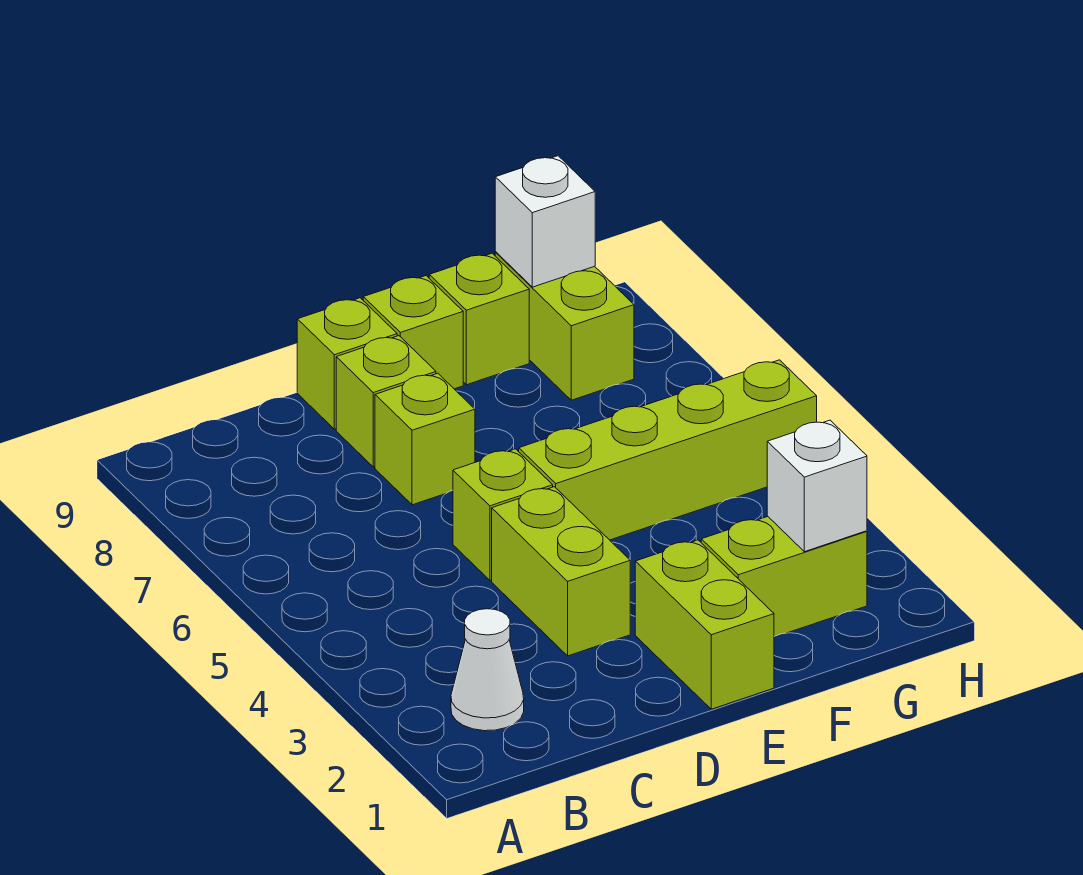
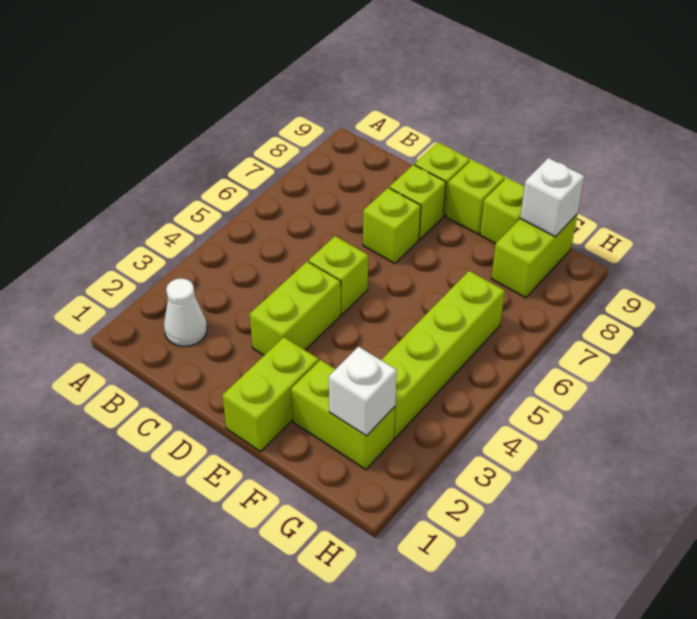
lime 1x4 brick [519,360,817,540] -> lime 1x4 brick turned to [382,271,505,438]

